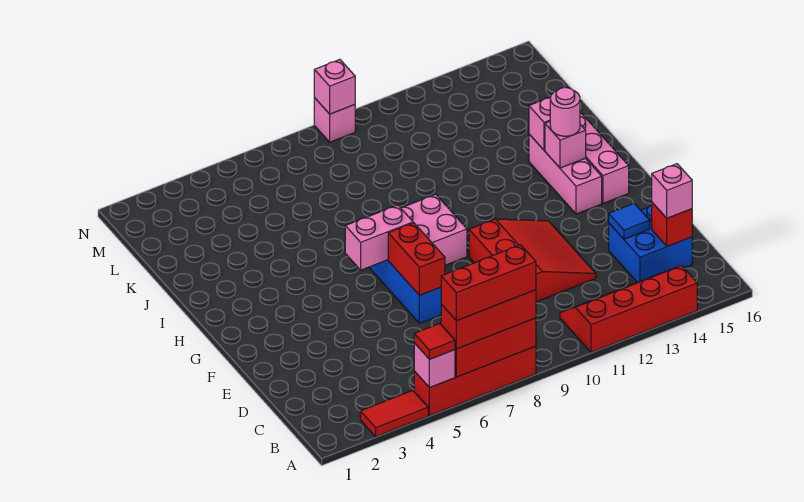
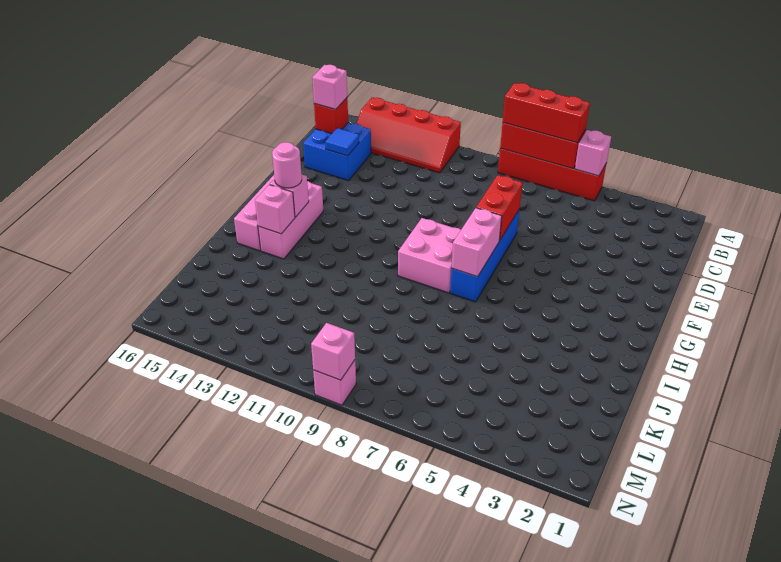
red 1x2 tile [360,391,428,437] -> none
red 1x1 tile [414,324,455,359] -> none
red 1x3 brick [441,245,536,321] -> none
red 3x3 slope [469,219,596,302] -> none
pink 1x2 brick [345,205,413,270] -> pink 1x2 brick turned to [452,208,502,277]

